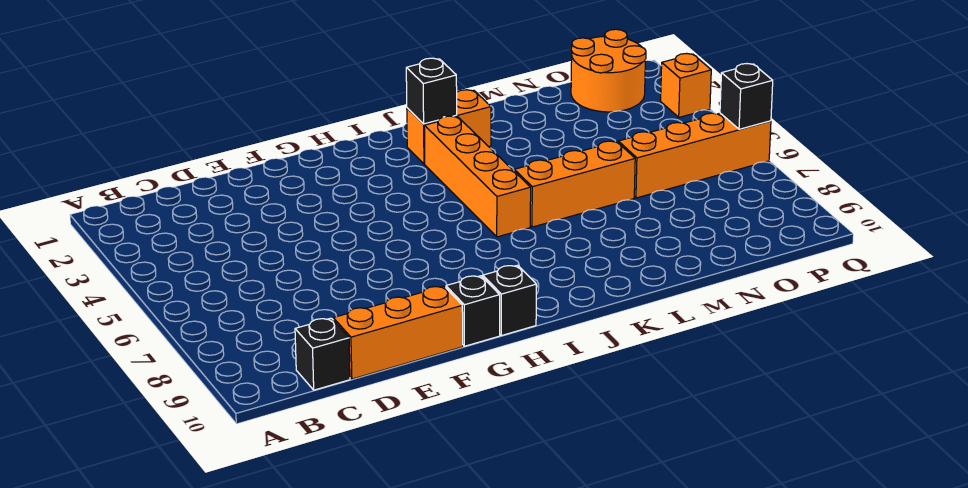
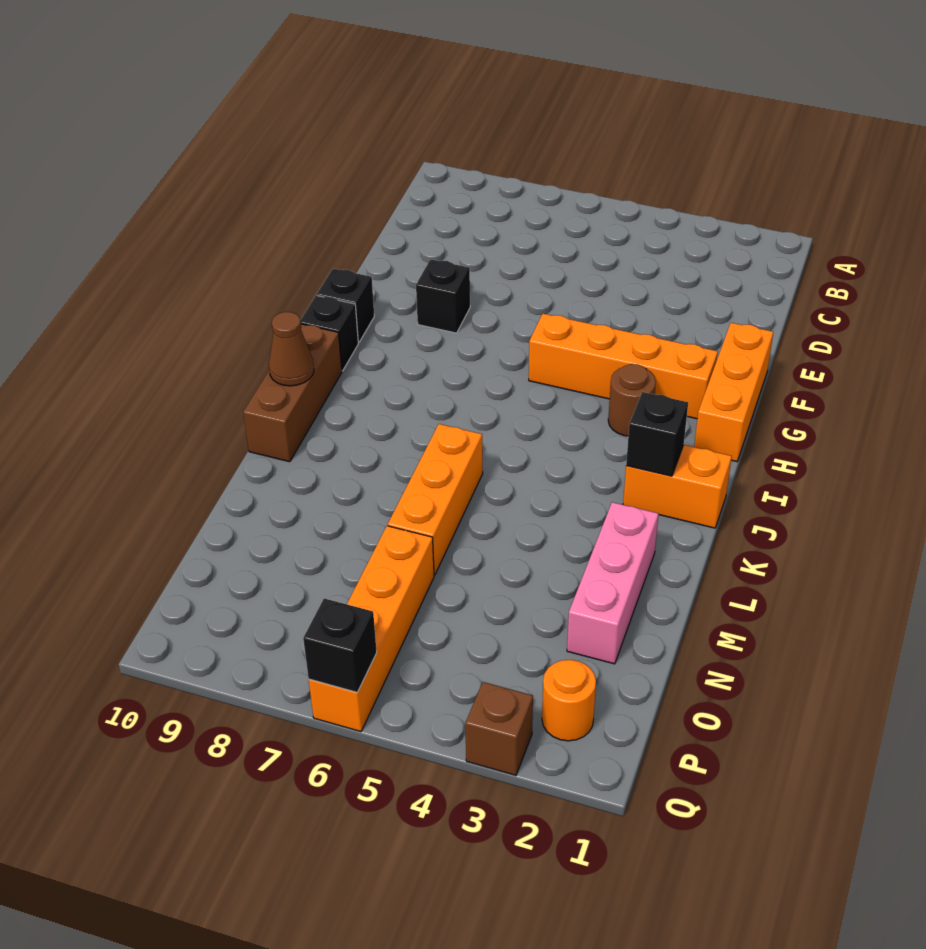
black 1x1 brick [295,318,350,390] -> black 1x1 brick moved to [416,259,470,333]
orange 1x3 brick [333,286,463,379] -> orange 1x3 brick moved to [694,323,773,462]
none -> brown 1x1 round brick [608,364,656,436]
none -> brown 1x3 brick [243,324,342,462]
orange 1x2 brick [407,90,491,164] -> orange 1x2 brick turned to [623,445,732,528]
orange 1x4 brick [424,116,531,237] -> orange 1x4 brick moved to [529,314,718,419]
none -> brown 1x1 cone [269,312,314,386]
none -> pink 1x3 brick [567,502,659,664]
orange 2x2 round brick [571,29,646,112] -> orange 1x1 round brick [542,660,596,741]
orange 1x1 brick [661,53,711,117] -> brown 1x1 brick [465,682,533,775]

